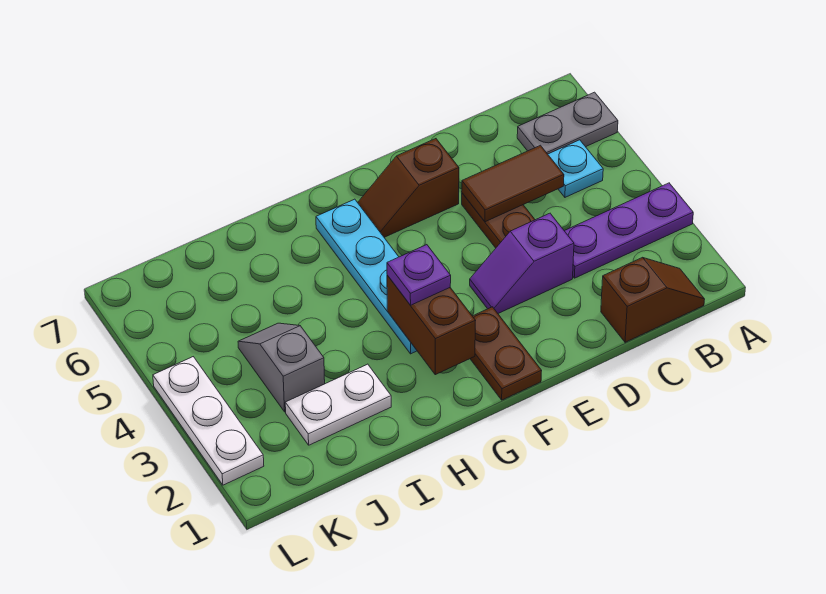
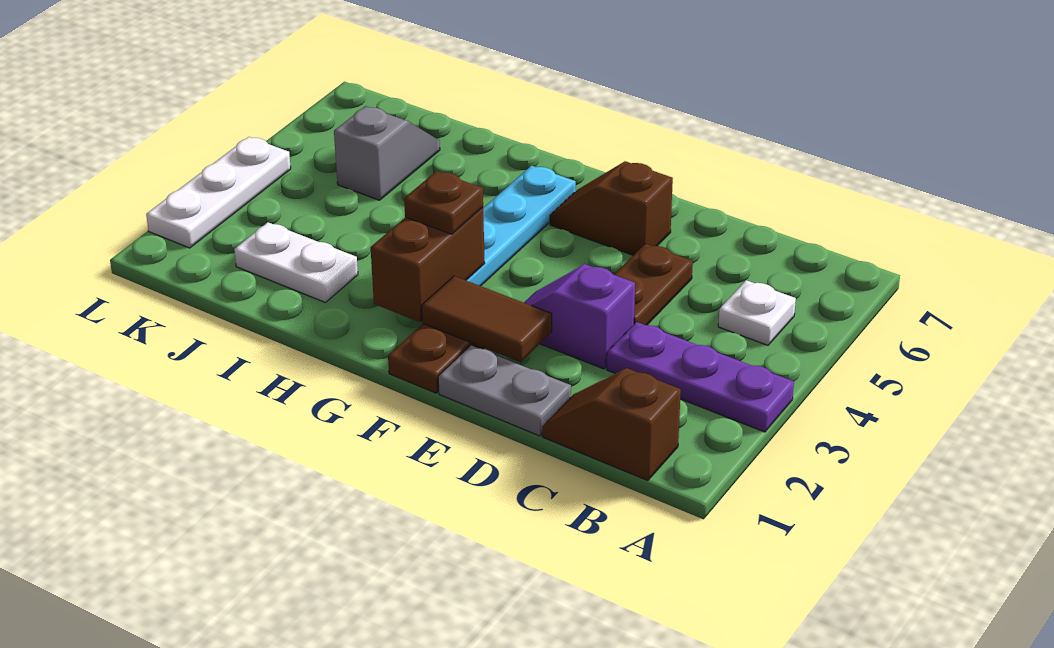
grey 1x2 plate [517,92,618,154] -> grey 1x2 plate moved to [438,345,571,436]
brown 1x2 slope [601,257,705,342] -> brown 1x2 slope turned to [542,368,681,481]
cyan 1x1 plate [548,140,603,197] -> white 1x1 plate [718,280,796,345]
brown 1x2 tile [462,145,564,222] -> brown 1x2 tile moved to [422,276,552,362]
purple 1x1 plate [387,245,451,305] -> brown 1x1 plate [404,171,483,234]
grey 1x2 slope [238,323,325,412] -> grey 1x2 slope moved to [334,106,440,200]

